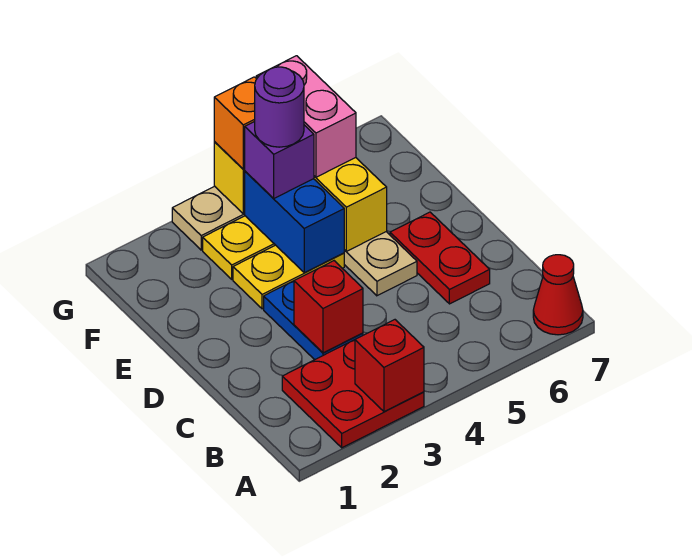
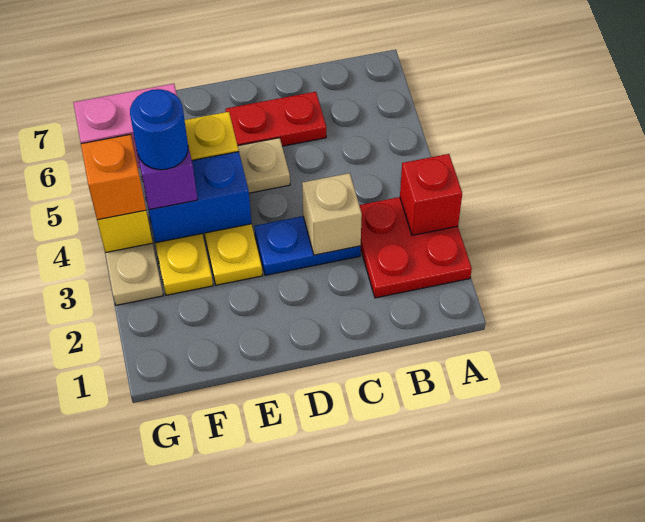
red 1x1 cone [533,255,583,335] -> none
red 1x1 brick [294,261,363,353] -> tan 1x1 brick [302,173,362,255]
purple 1x1 round brick [255,67,304,147] -> blue 1x1 round brick [130,89,188,170]

